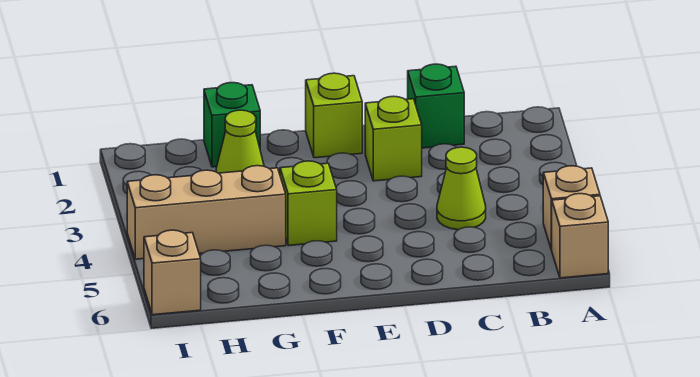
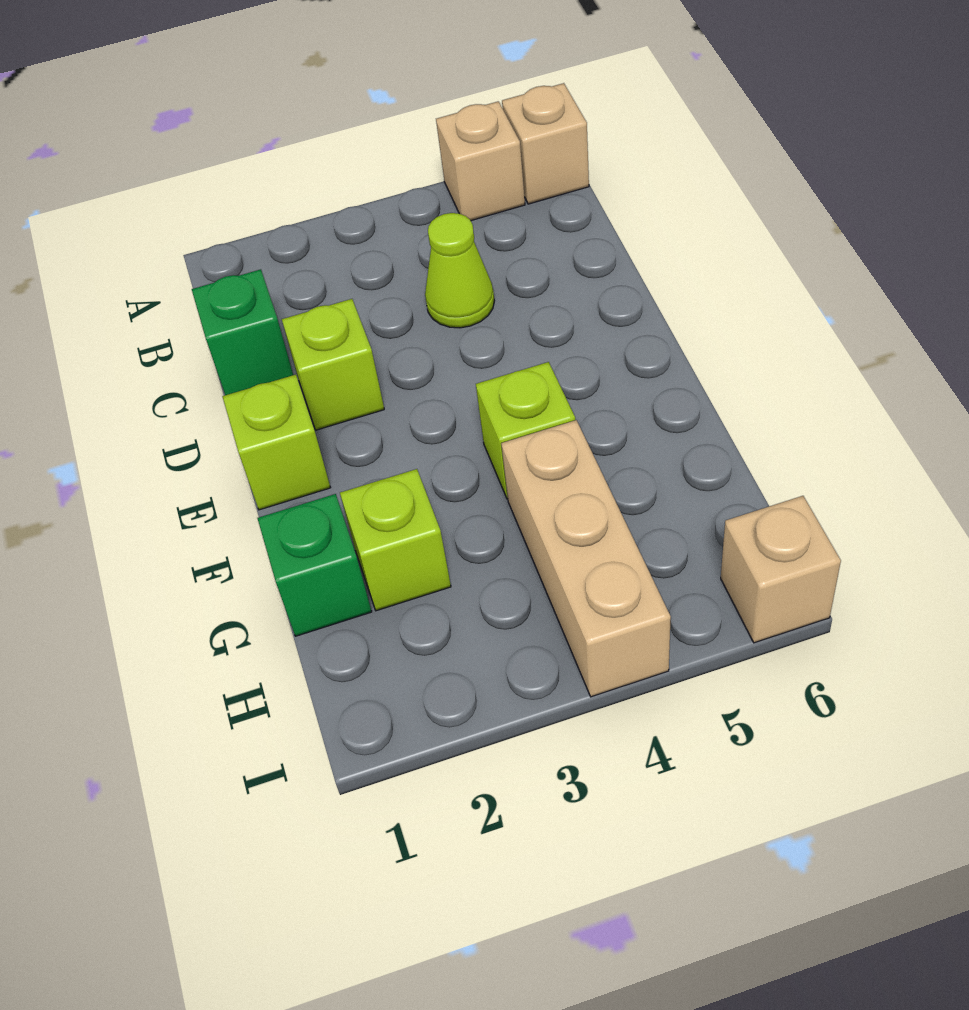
lime 1x1 cone [216,110,264,173] -> lime 1x1 brick [340,469,451,611]

